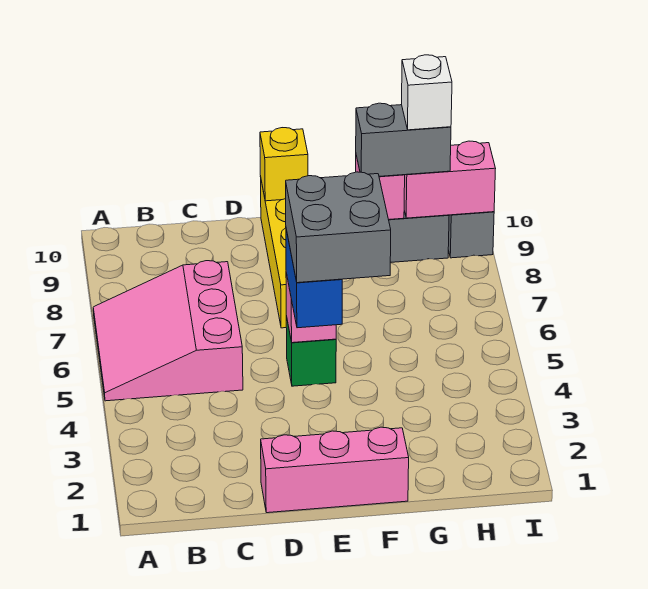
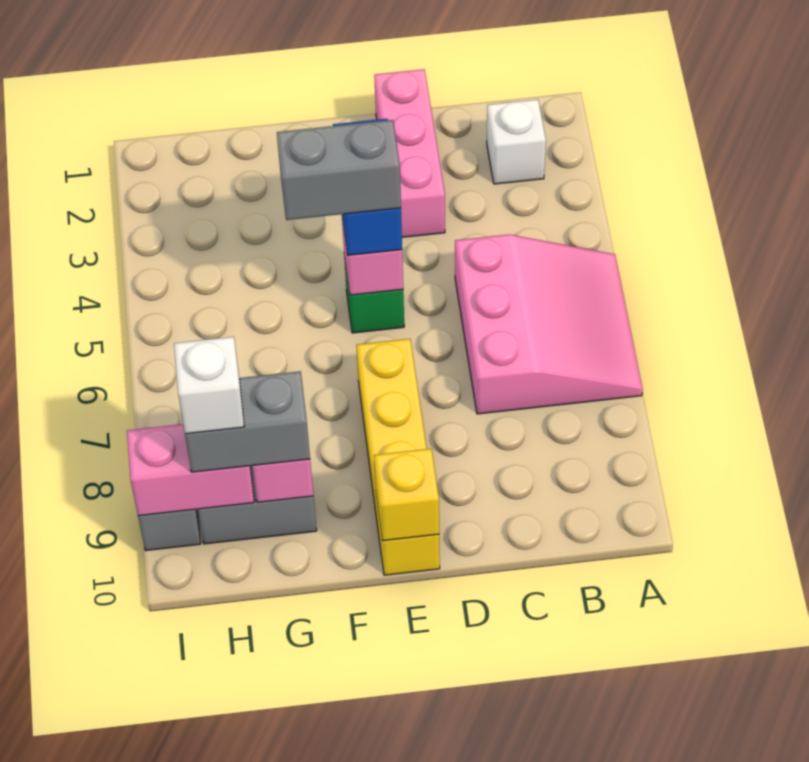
none -> white 1x1 brick [487,99,546,184]
pink 1x3 brick [261,427,409,513] -> pink 1x3 brick turned to [374,69,445,237]
grey 2x2 brick [286,172,391,283] -> grey 1x2 brick [277,120,401,220]

